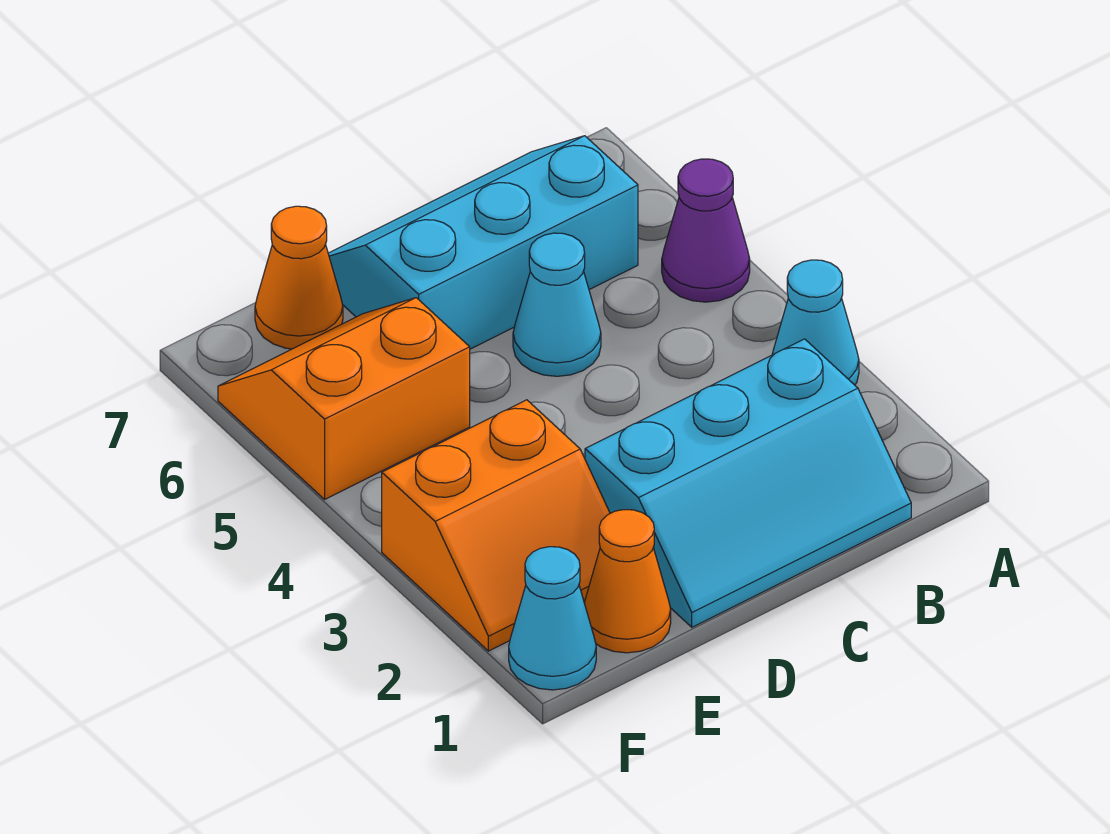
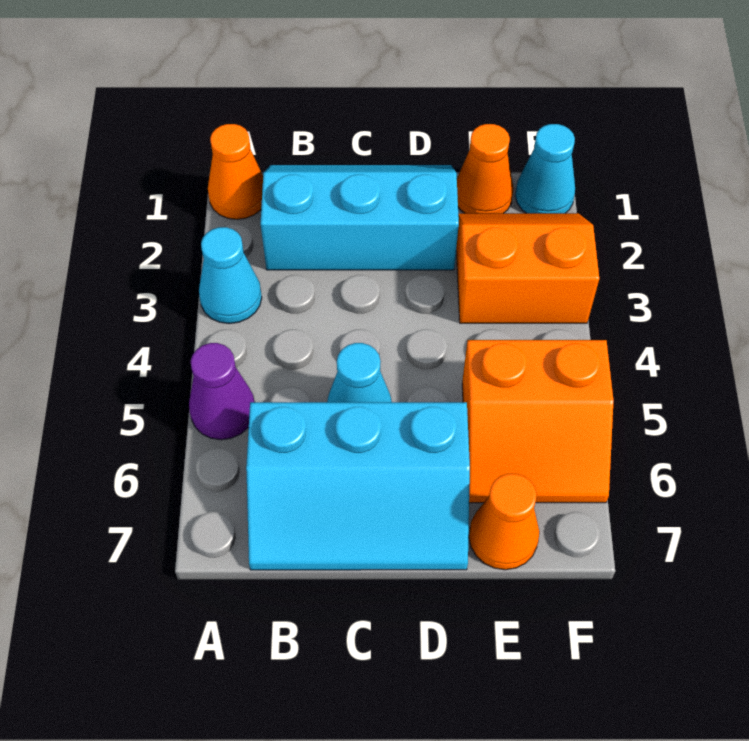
none -> orange 1x1 cone [208,124,263,219]

